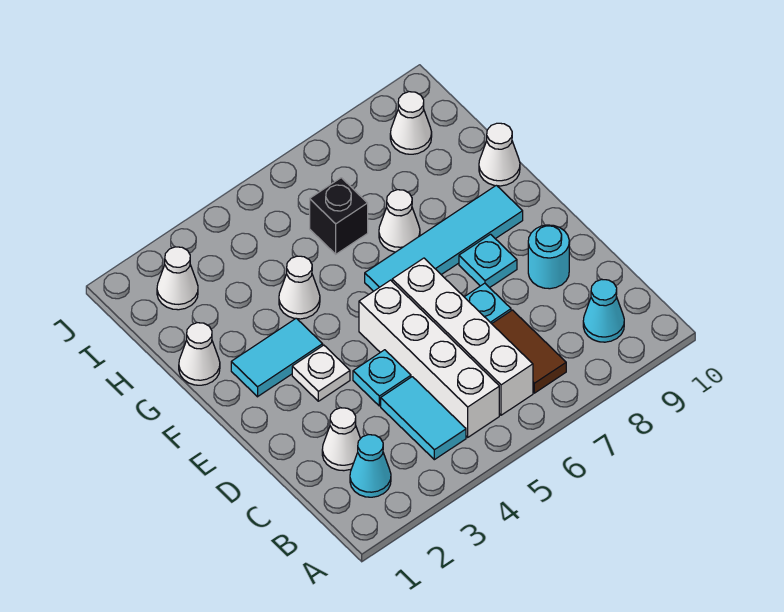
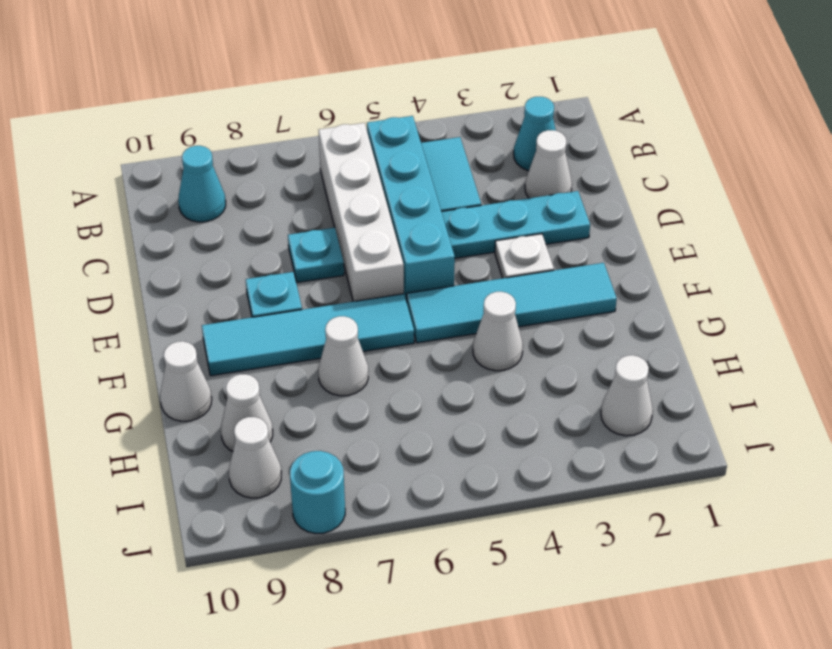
white 1x4 brick [359,280,499,437] -> cyan 1x4 brick [367,116,455,302]
brown 1x2 tile [492,310,566,393] -> none
cyan 1x1 plate [353,350,411,406] -> cyan 1x3 plate [441,191,590,258]
cyan 1x1 round brick [528,225,569,289] -> cyan 1x1 round brick moved to [290,451,345,533]
cyan 1x2 tile [231,318,323,397] -> cyan 1x4 tile [407,263,617,343]
white 1x1 cone [179,323,220,385] -> white 1x1 cone moved to [221,374,273,451]
black 1x1 brick [310,178,368,254] -> none

